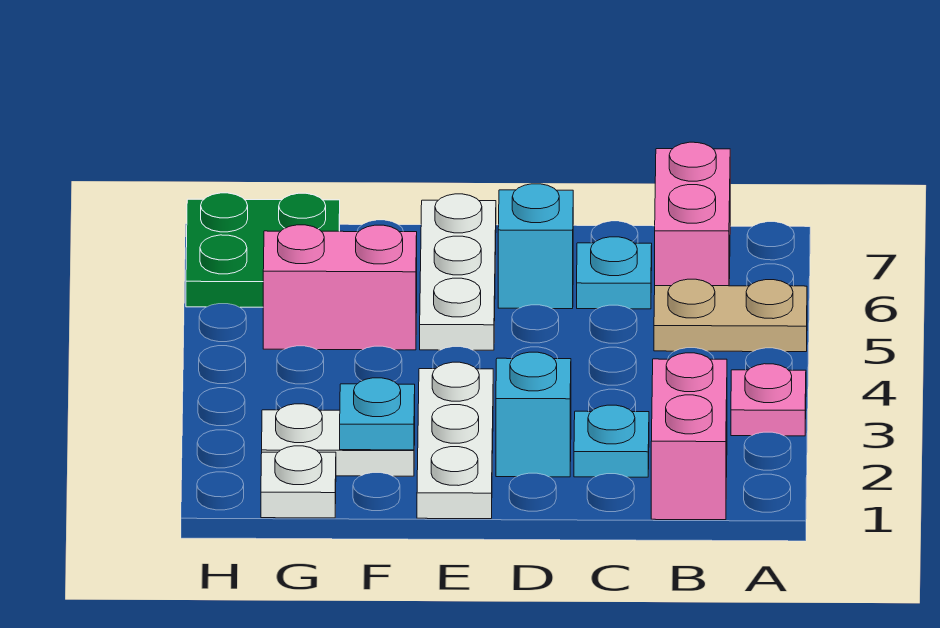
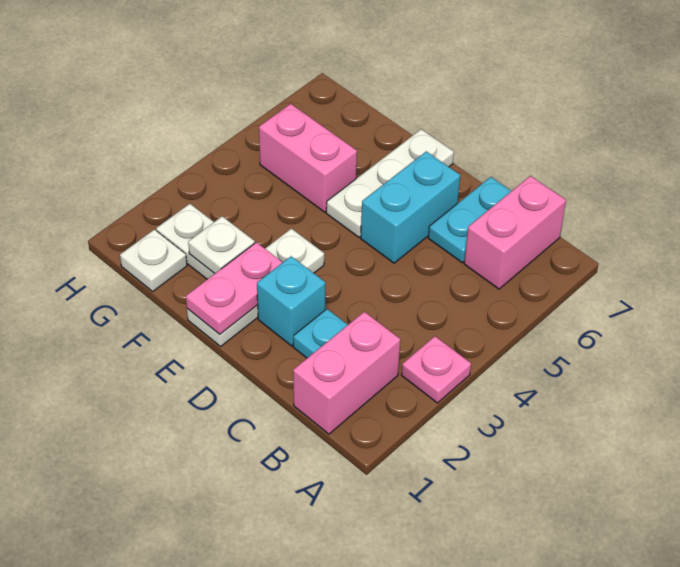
tan 1x2 plate [654,279,807,352] -> none
cyan 1x1 plate [577,237,652,309] -> cyan 1x2 plate [428,177,511,263]
cyan 1x1 brick [498,184,573,309] -> cyan 1x2 brick [361,151,460,263]
none -> pink 1x2 plate [186,242,283,334]
cyan 1x1 plate [340,378,415,450] -> white 1x1 plate [188,216,255,274]
green 2x2 plate [186,193,340,307] -> none

